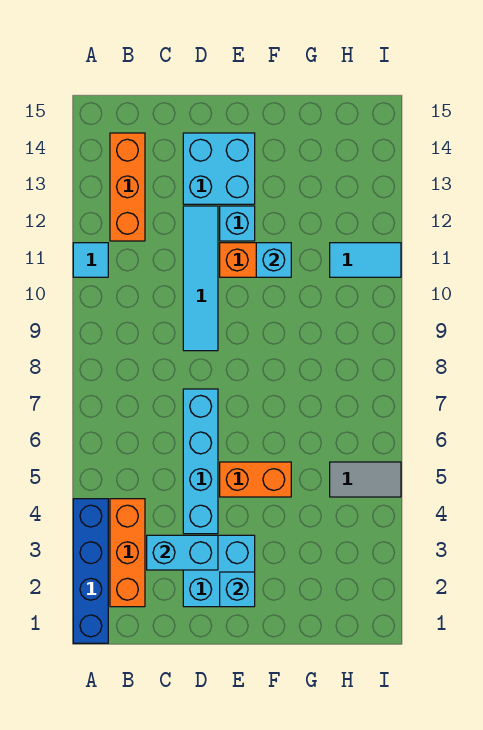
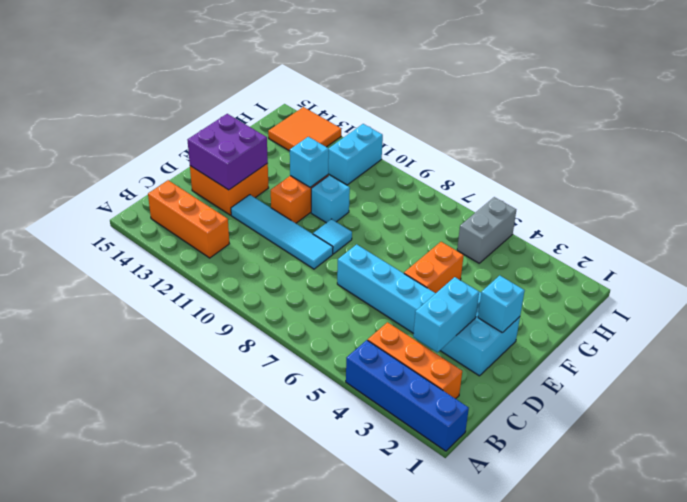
cyan 1x1 tile [73,243,108,277] -> cyan 1x1 tile moved to [313,219,352,254]
cyan 2x2 brick [183,133,255,204] -> orange 2x2 brick [190,163,269,215]
none -> purple 2x2 brick [188,114,268,190]
cyan 1x1 brick [220,206,255,241] -> cyan 1x1 brick moved to [311,175,350,223]
grey 1x2 tile [330,462,401,497] -> grey 1x2 brick [457,197,516,263]
cyan 1x2 tile [330,243,401,277] -> cyan 1x2 brick [328,124,383,185]
none -> orange 2x2 tile [268,107,341,151]

